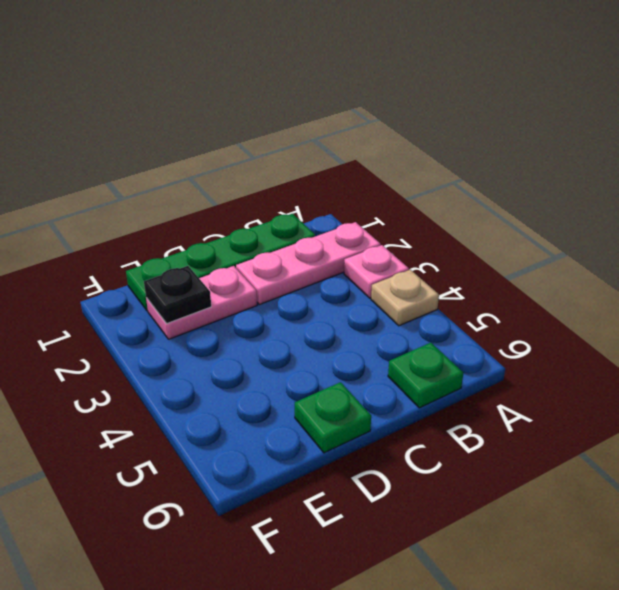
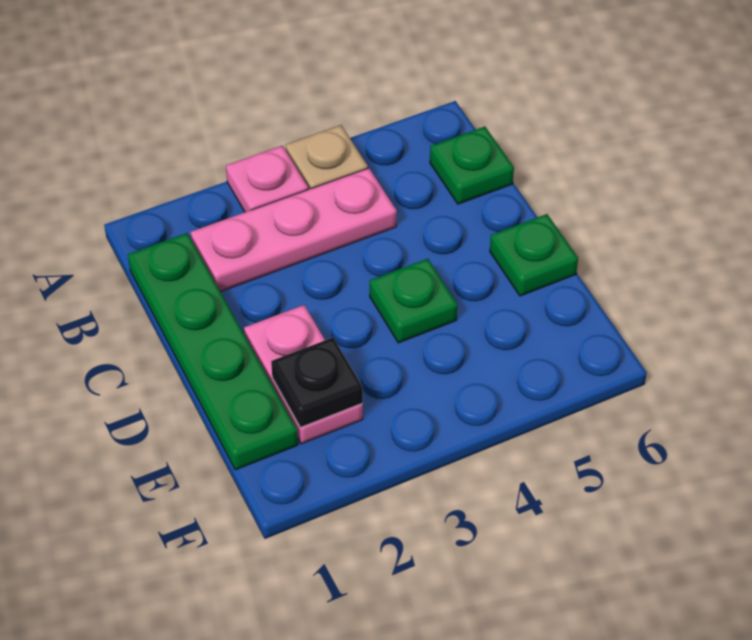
pink 1x3 plate [236,222,381,305] -> pink 1x3 plate turned to [191,168,397,292]
none -> green 1x1 plate [370,259,458,343]

